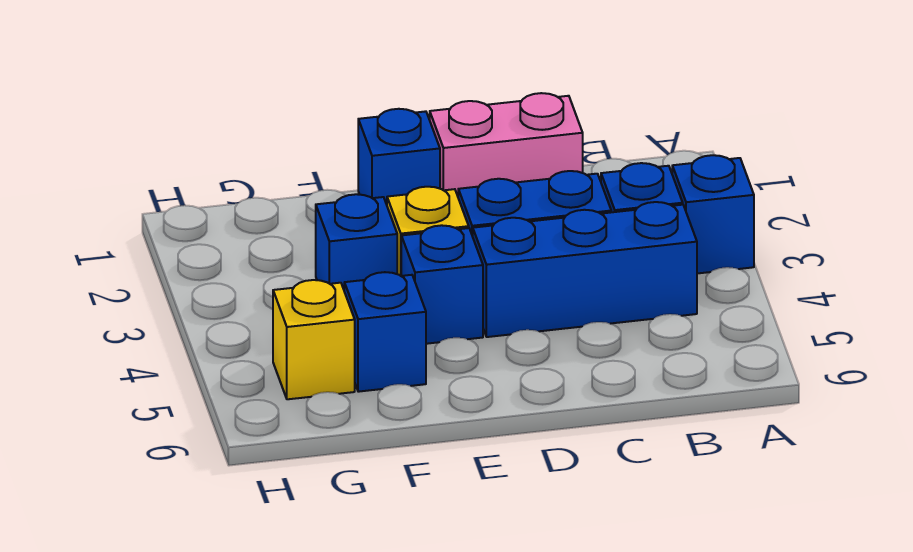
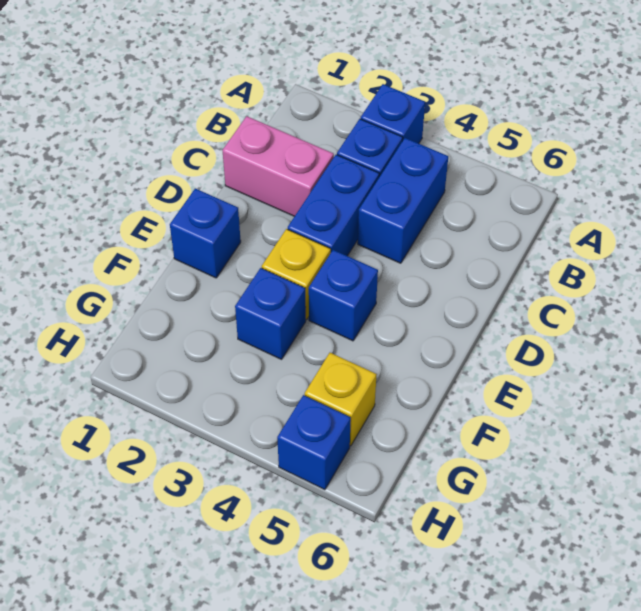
blue 1x3 brick [473,202,697,337] -> blue 1x2 brick [358,138,448,263]
pink 1x2 brick [430,93,583,196] -> pink 1x2 brick turned to [222,116,334,216]
blue 1x1 brick [344,272,426,392] -> blue 1x1 brick moved to [277,395,351,490]

